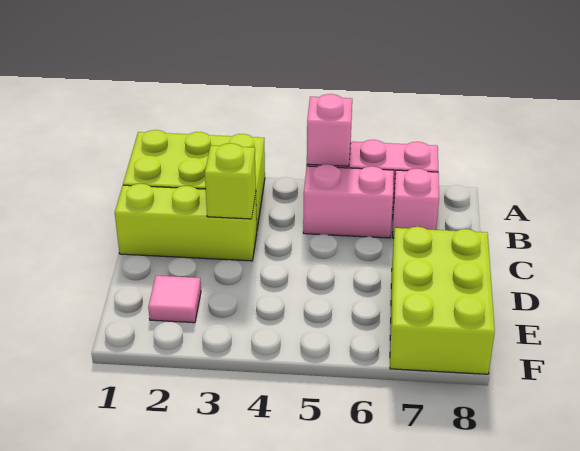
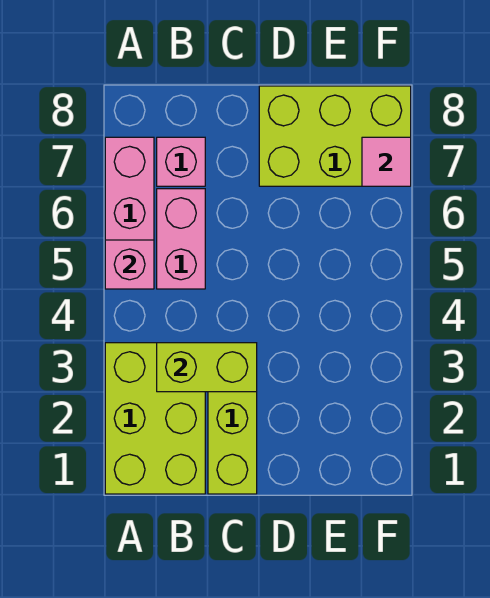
lime 1x1 brick [205,143,256,219] -> lime 1x2 brick [157,343,257,392]
pink 1x1 tile [148,276,201,323] -> pink 1x1 tile moved to [362,137,411,186]

